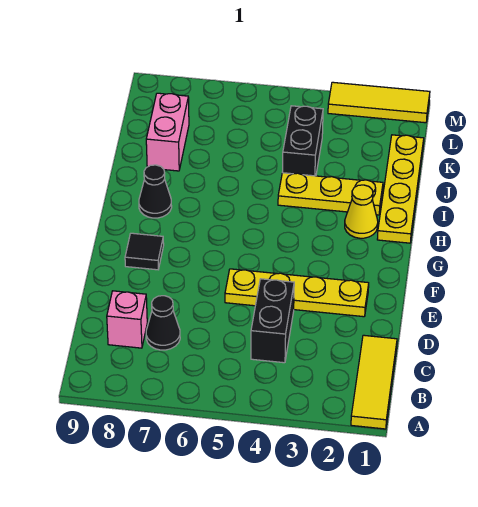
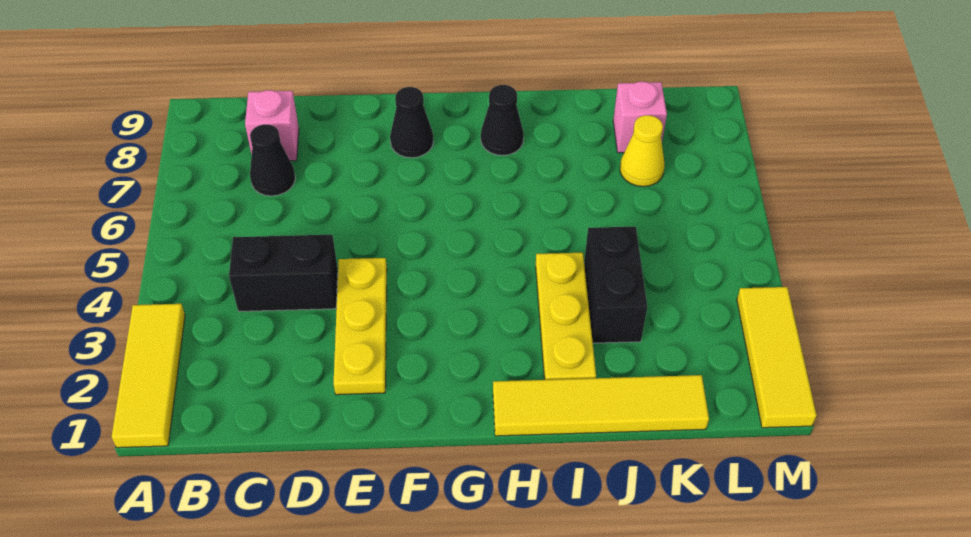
yellow 1x3 tile [351,335,397,429] -> yellow 1x3 tile turned to [112,304,185,448]
yellow 1x4 plate [225,269,369,317] -> yellow 1x3 plate [334,258,387,395]
black 1x1 tile [125,233,164,270] -> black 1x1 cone [390,87,433,158]
yellow 1x4 plate [377,135,424,243] -> yellow 1x4 tile [493,375,709,436]
yellow 1x1 cone [345,185,378,238] -> yellow 1x1 cone moved to [620,115,664,187]
black 1x2 brick [282,106,323,176] -> black 1x2 brick turned to [584,227,647,343]
pink 1x2 brick [146,93,189,171] -> pink 1x1 brick [613,82,667,153]

